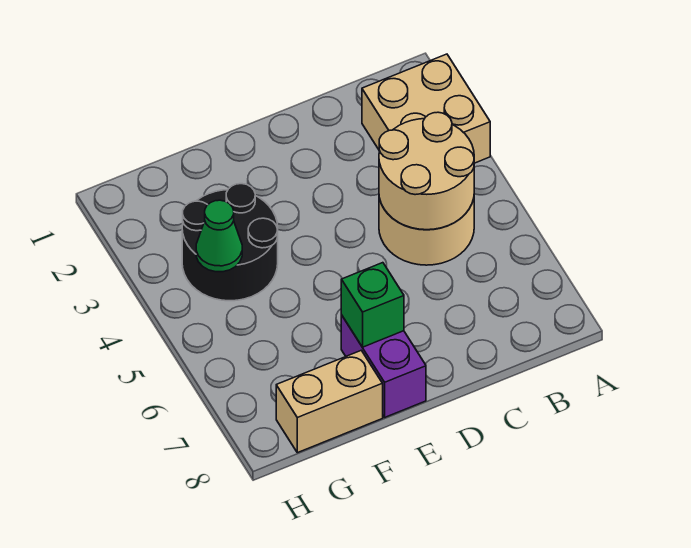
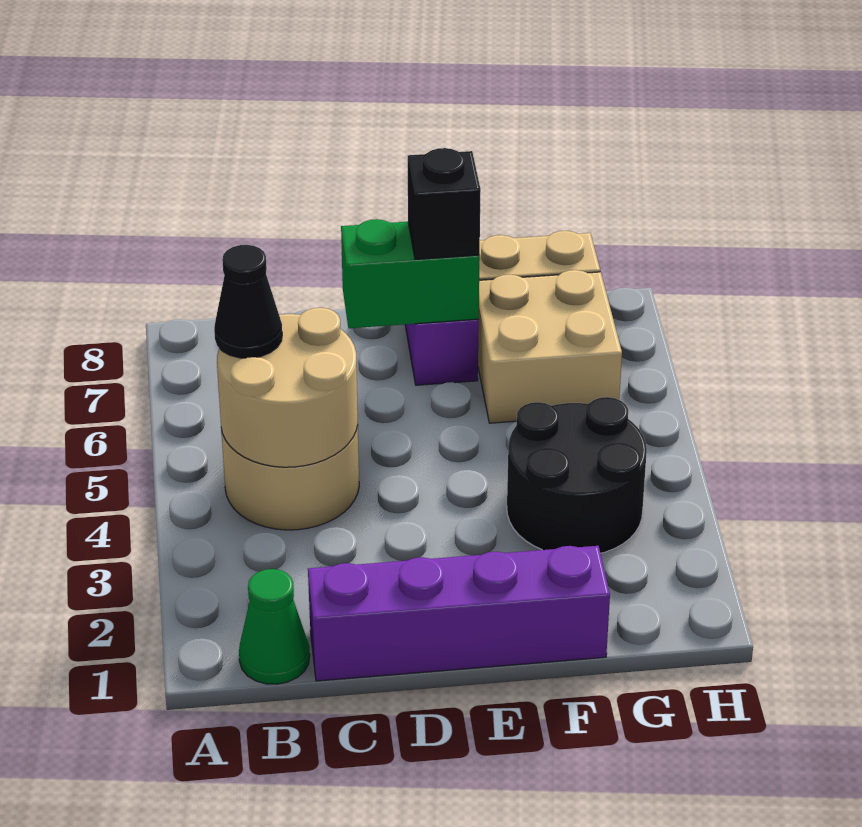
tan 2x2 brick [362,54,490,163] -> tan 2x2 brick moved to [478,270,622,423]
none -> black 1x1 cone [214,245,282,358]
none -> purple 1x4 brick [308,546,610,681]
green 1x1 brick [341,263,404,347] -> green 1x2 brick [341,219,480,328]
none -> black 1x1 brick [408,148,481,259]
green 1x1 cone [196,200,242,272] -> green 1x1 cone moved to [239,569,310,684]

